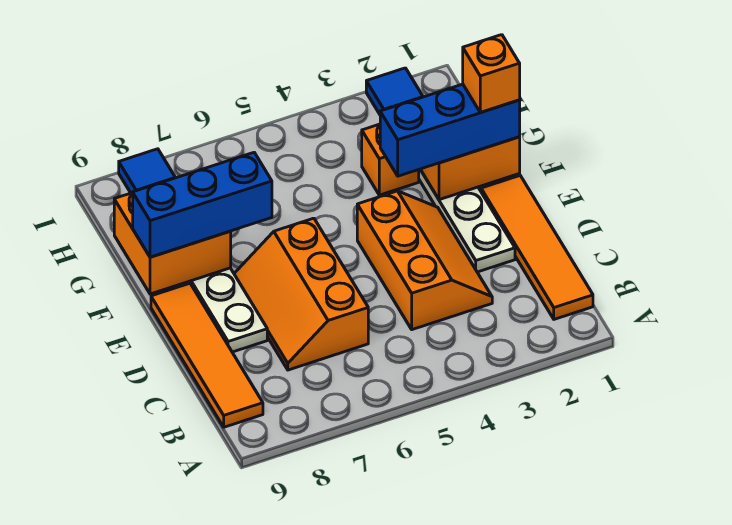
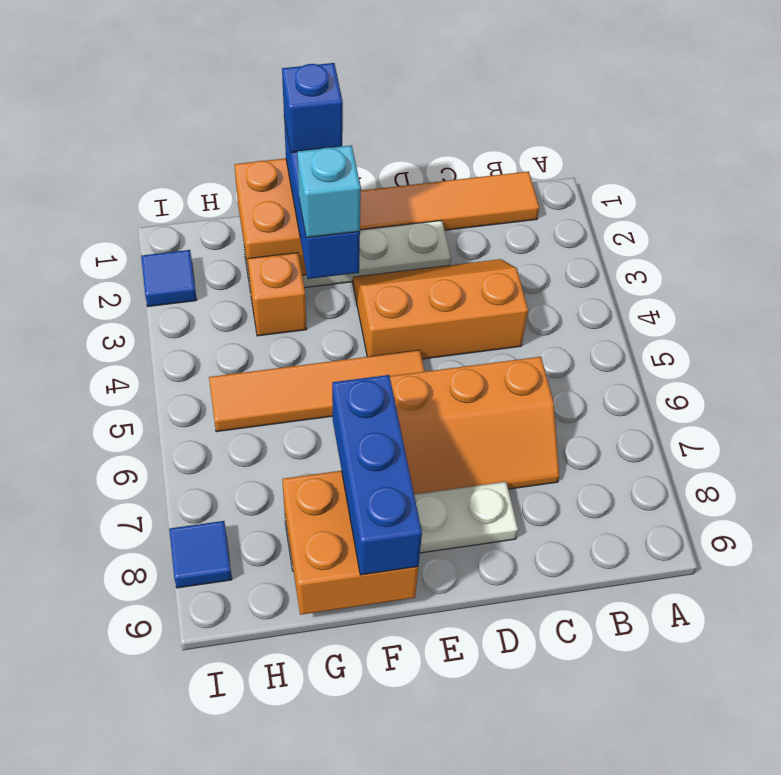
orange 1x4 tile [151,283,263,427] -> orange 1x4 tile moved to [209,350,425,432]
orange 1x1 brick [463,35,520,112] -> blue 1x1 brick [282,63,343,153]
none -> cyan 1x1 brick [297,145,361,238]

